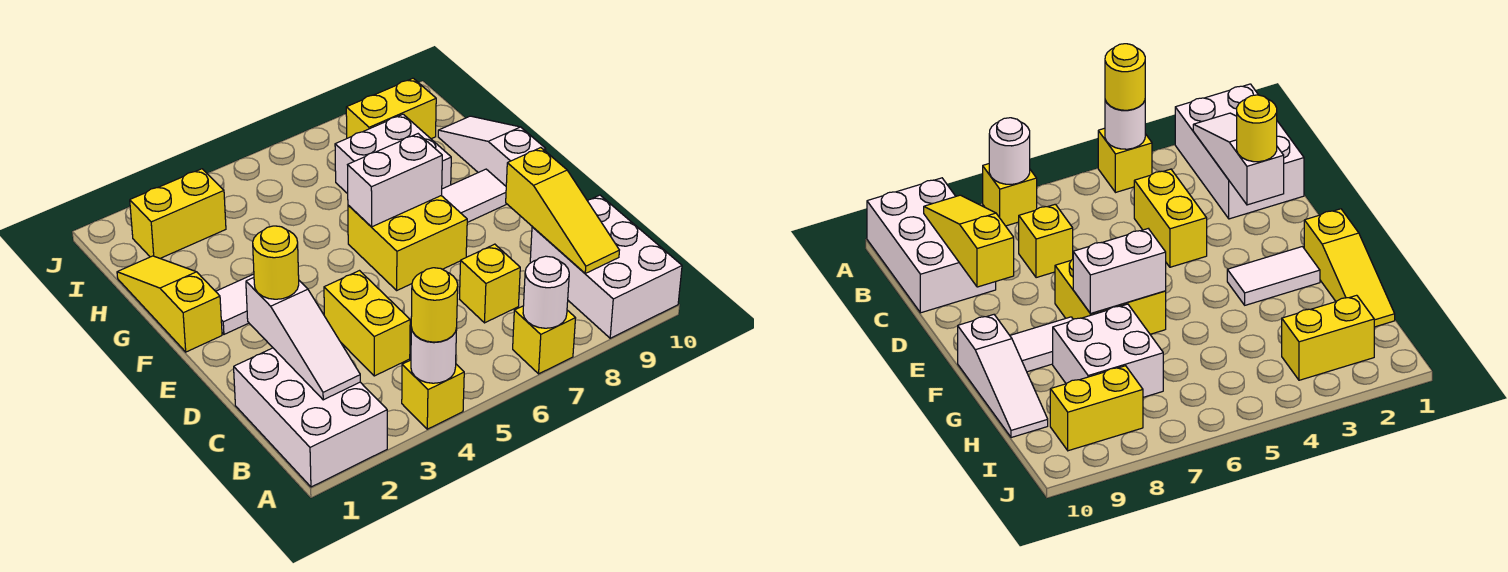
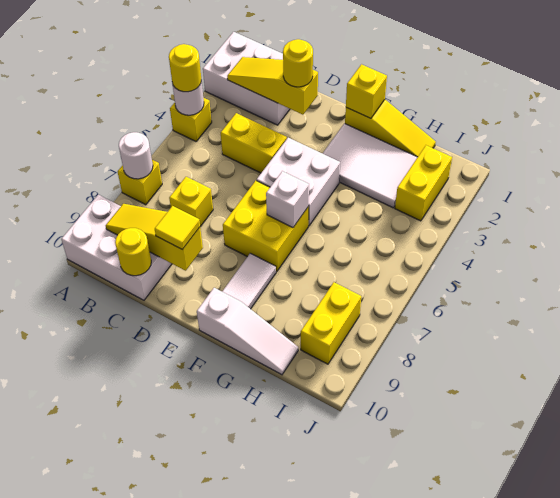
white 1x3 slope [246,278,360,400] -> yellow 1x3 slope [227,57,318,115]
none -> yellow 1x1 round brick [115,228,151,276]
none -> yellow 1x1 tile [155,206,200,250]
none -> yellow 1x1 brick [346,64,387,118]
white 1x2 tile [216,274,254,334] -> white 2x3 tile [323,123,417,208]
white 1x2 brick [348,134,442,227] -> white 1x1 brick [266,171,309,228]
white 2x2 brick [335,114,451,194] -> white 2x2 brick moved to [257,138,340,226]

